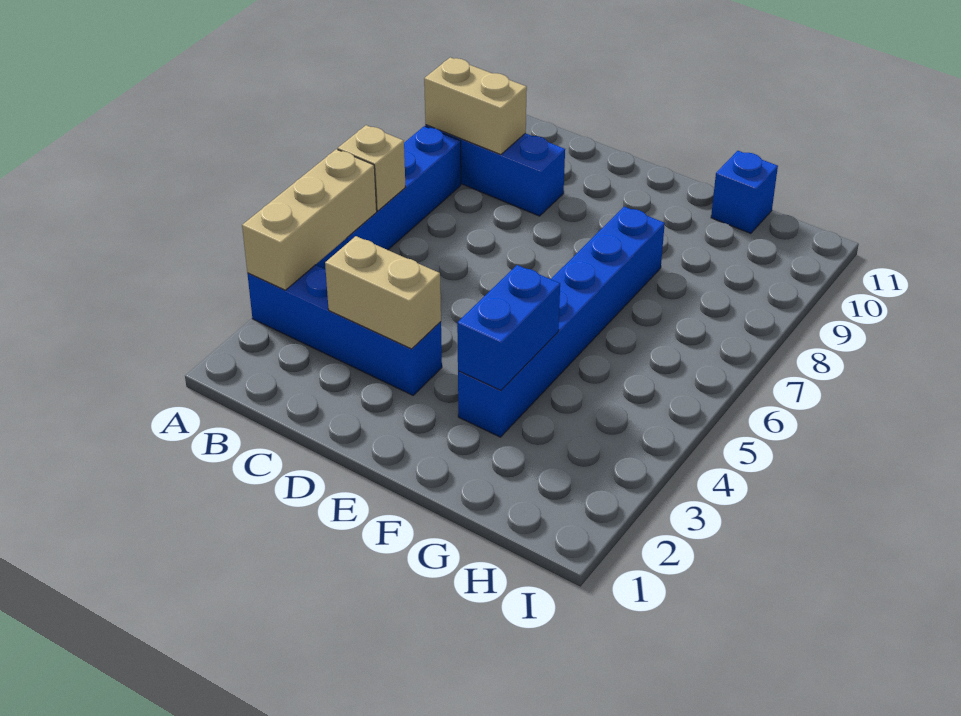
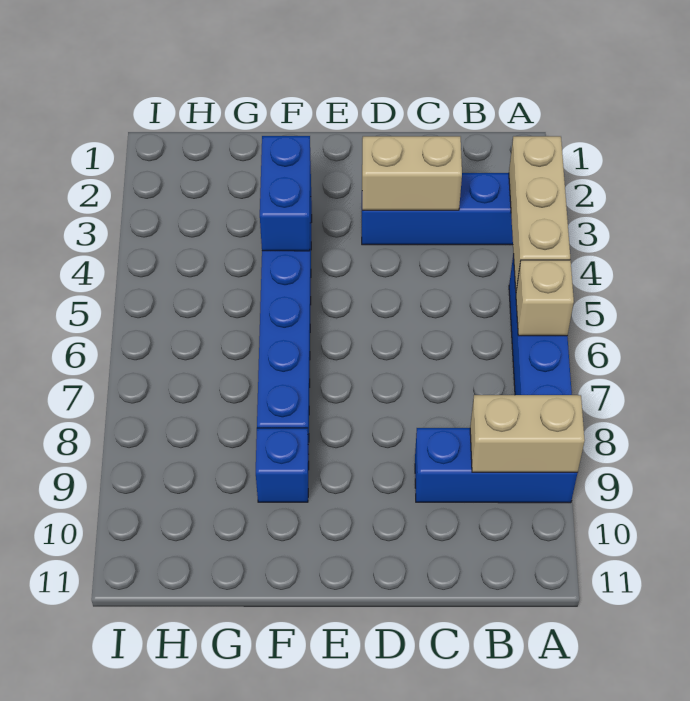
blue 1x1 brick [711,151,778,233] -> blue 1x1 brick moved to [256,428,309,502]

